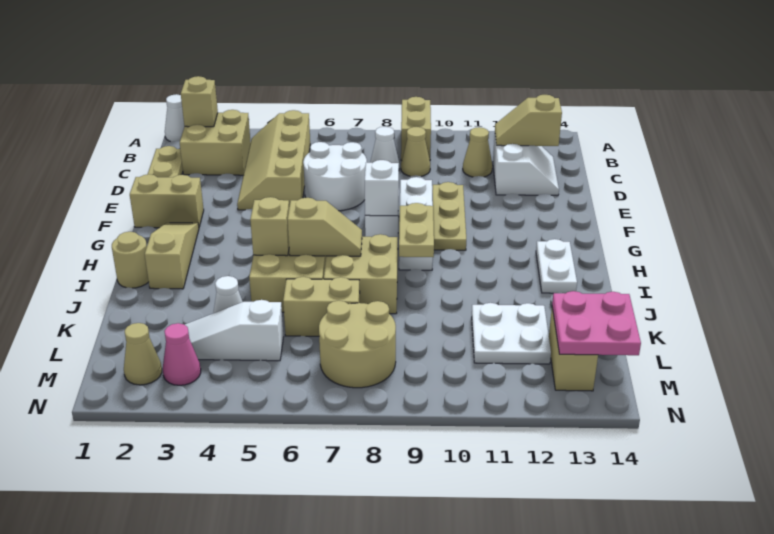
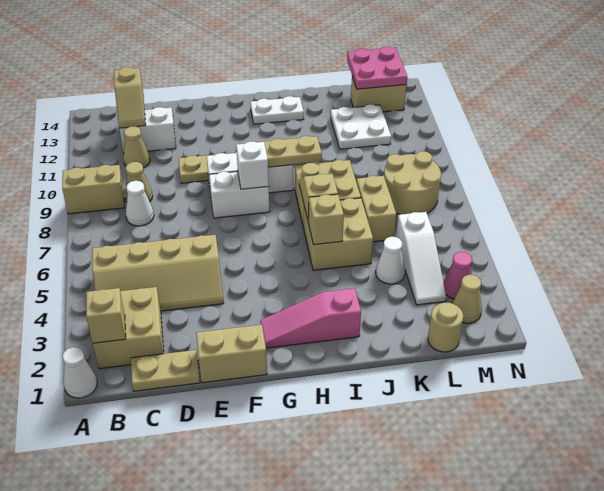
white 2x2 round brick [303,142,367,211] -> none
tan 1x2 brick [130,174,204,228] -> tan 1x2 brick turned to [196,325,267,383]
tan 1x3 slope [145,223,199,289] -> pink 1x3 slope [260,288,361,348]
tan 1x1 round brick [112,232,149,288] -> tan 1x1 round brick moved to [428,303,463,352]

